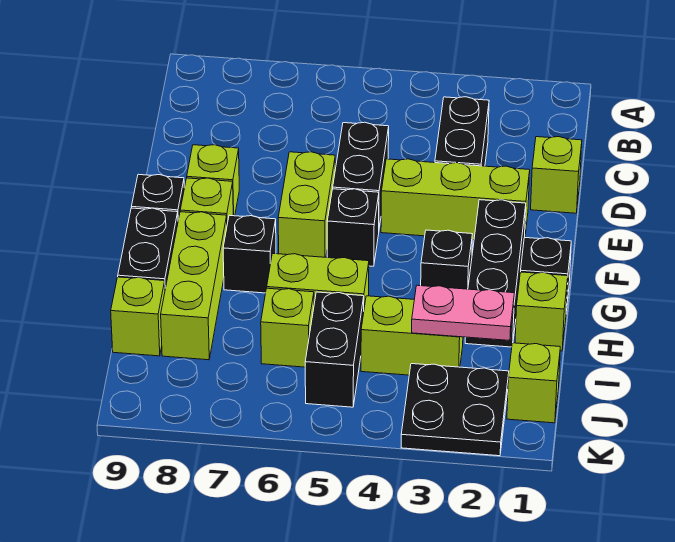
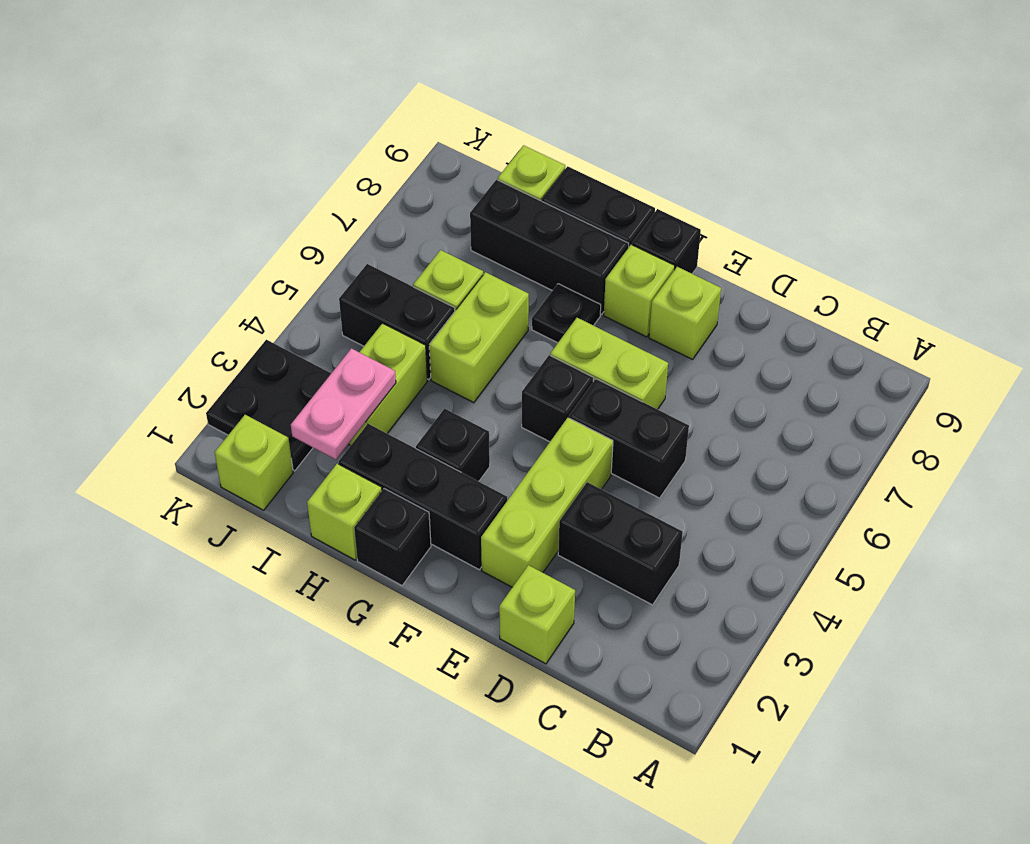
black 1x1 brick [223,215,276,293] -> black 1x1 plate [532,284,601,343]
lime 1x3 brick [161,212,227,360] -> black 1x3 brick [470,180,629,314]

